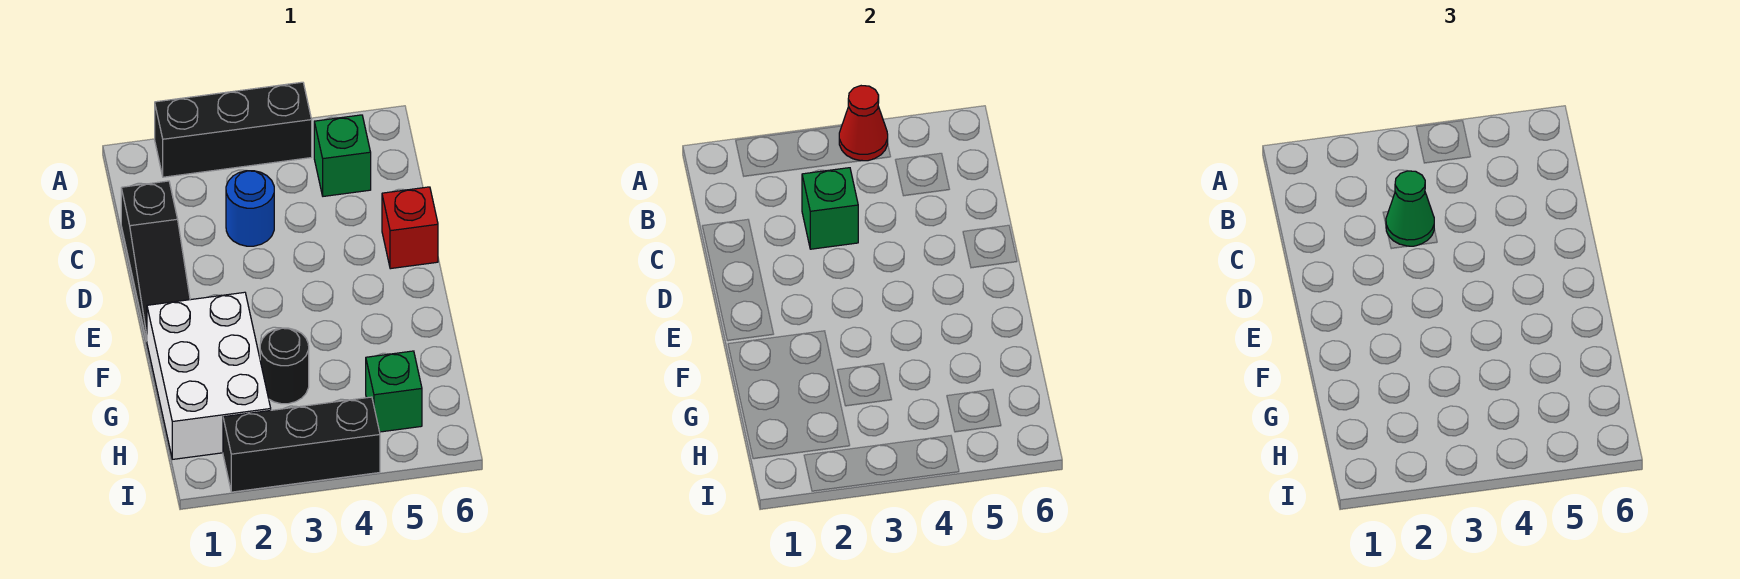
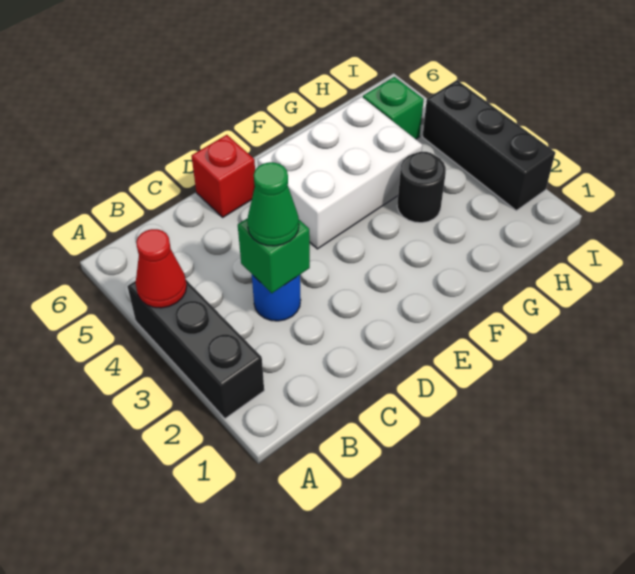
green 1x1 brick [314,115,371,196] -> none
black 1x3 slope [121,181,190,341] -> none
white 2x3 brick [147,292,271,459] -> white 2x3 brick moved to [258,97,422,249]

